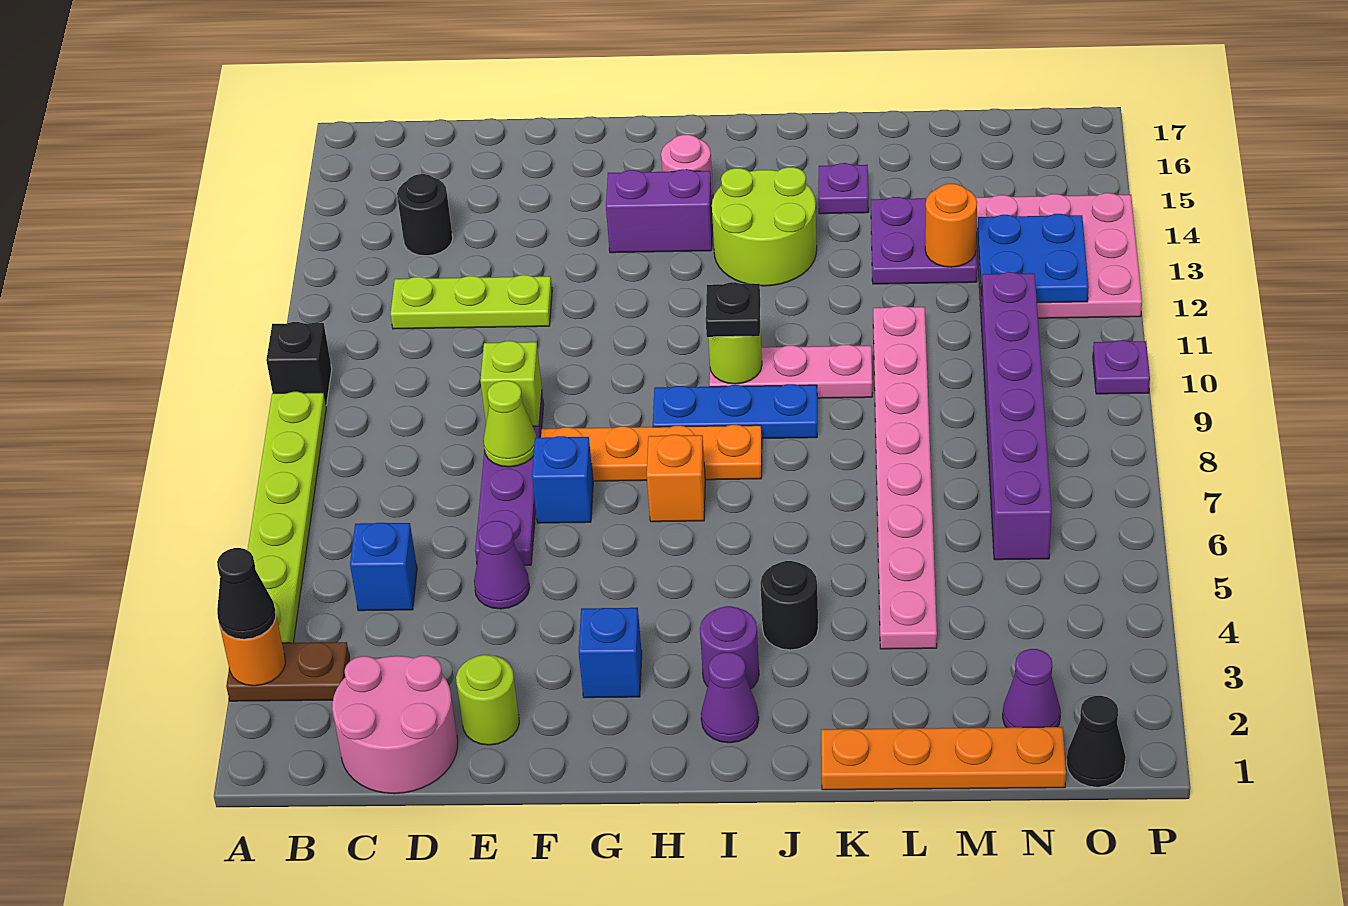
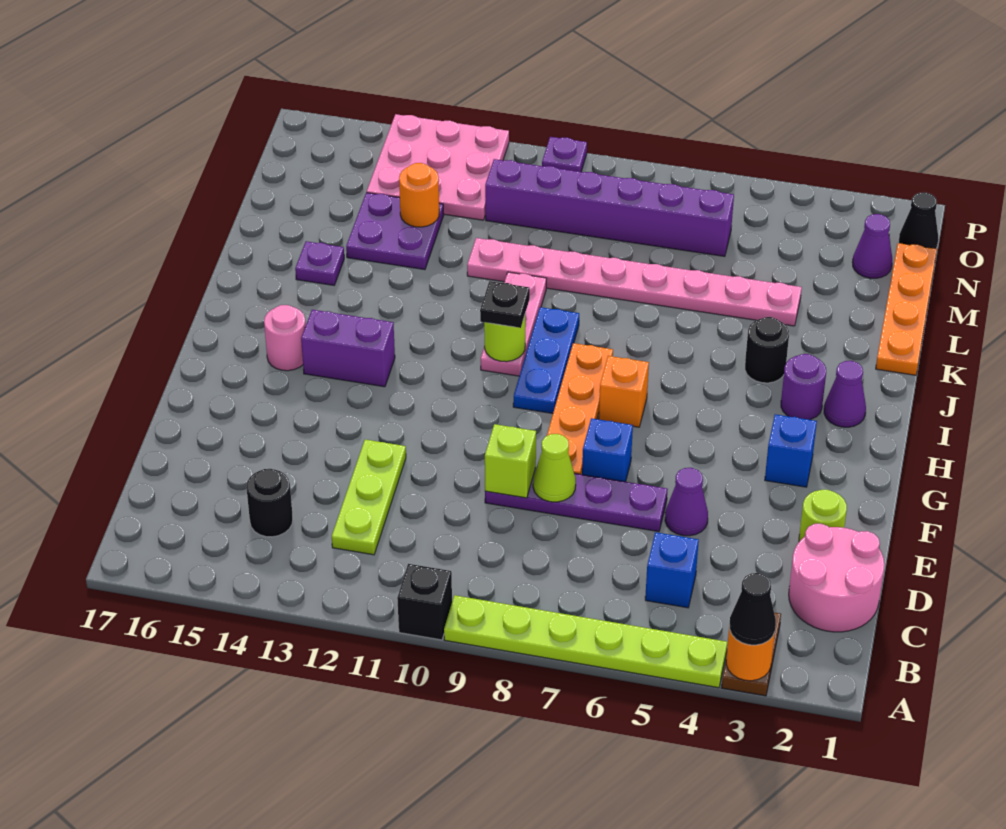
purple 1x2 brick [606,169,713,253] -> purple 1x2 brick turned to [301,310,395,387]
lime 2x2 round brick [712,167,817,286] -> none
blue 2x2 plate [978,214,1089,303] -> none

